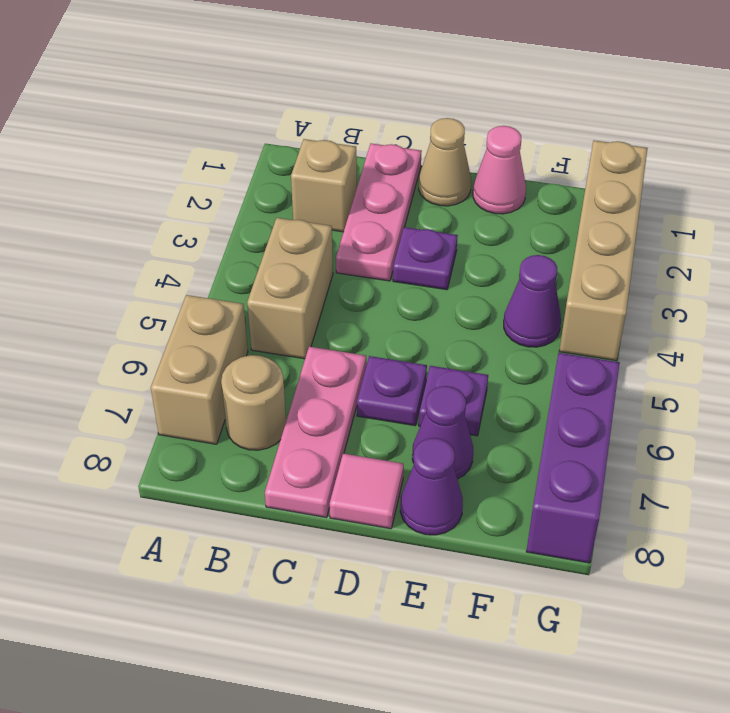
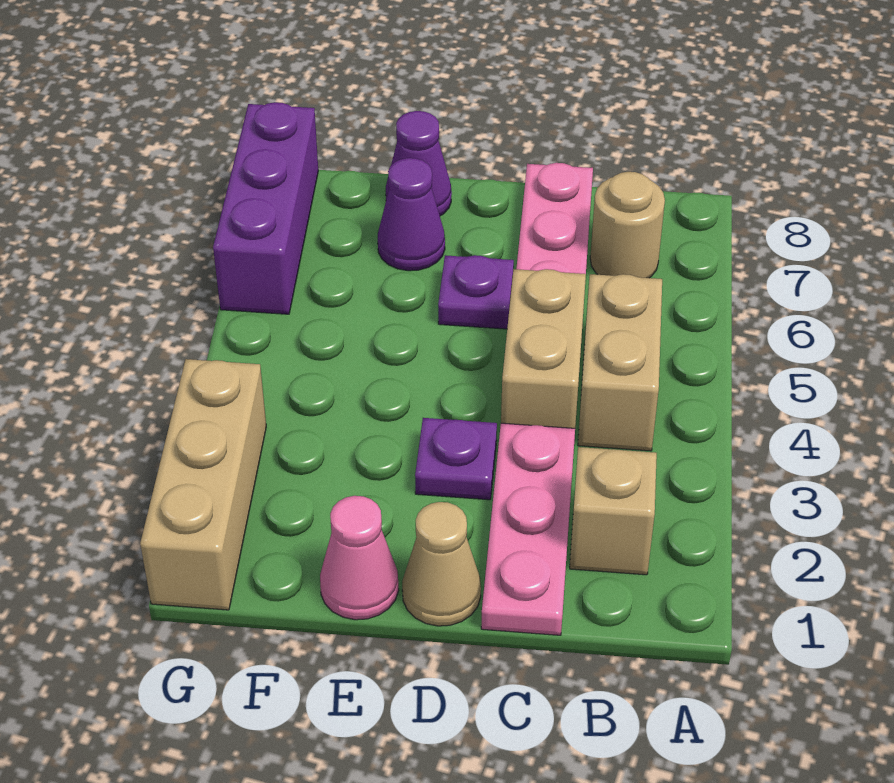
tan 1x2 brick [151,295,248,444] -> tan 1x2 brick moved to [501,269,586,428]
pink 1x1 tile [330,454,404,529] -> none
purple 1x1 plate [419,366,488,436] -> none
purple 1x1 cone [504,255,561,347] -> none
tan 1x4 brick [559,140,648,361] -> tan 1x3 brick [140,359,266,610]

